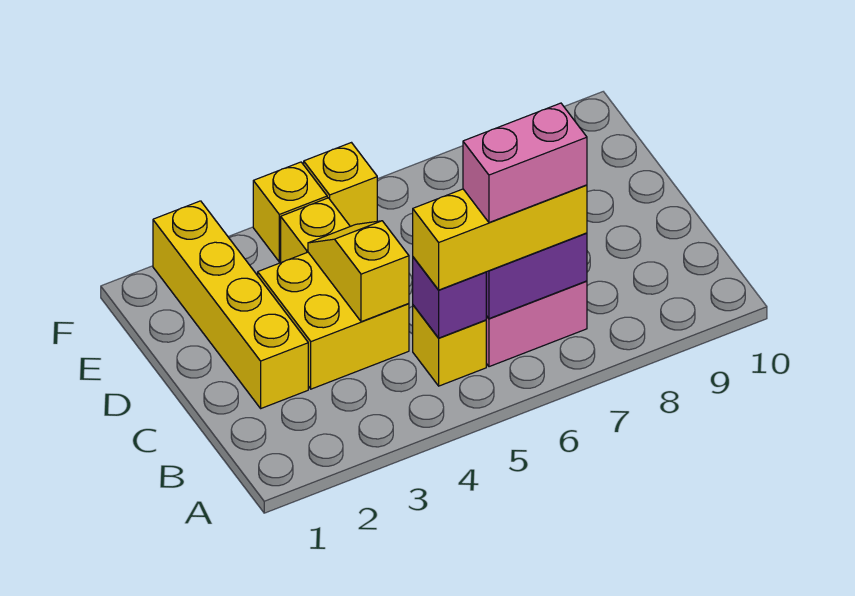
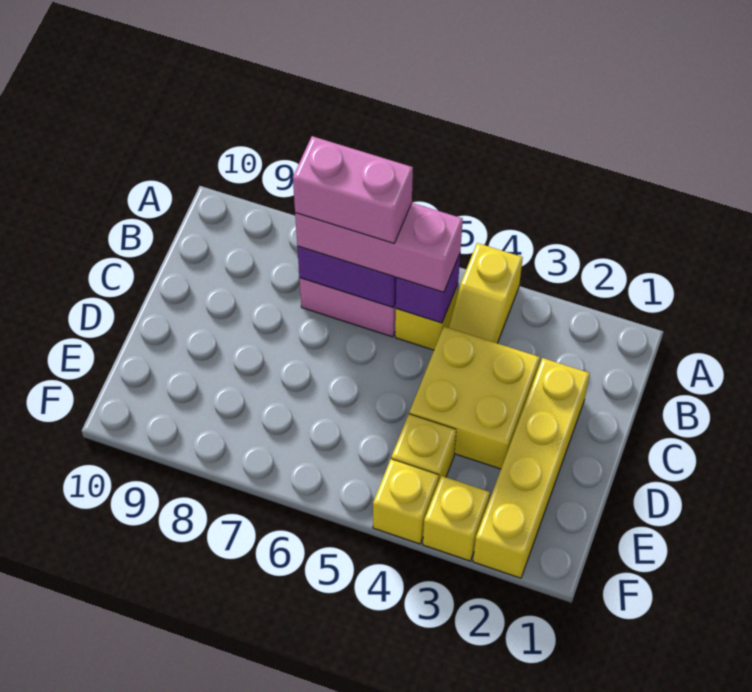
yellow 1x3 brick [413,185,587,290] -> pink 1x3 brick [295,203,463,292]
yellow 1x2 slope [308,221,409,322] -> yellow 1x2 slope moved to [449,243,523,343]
yellow 1x1 brick [304,143,377,226] -> yellow 1x1 brick moved to [423,476,490,561]

